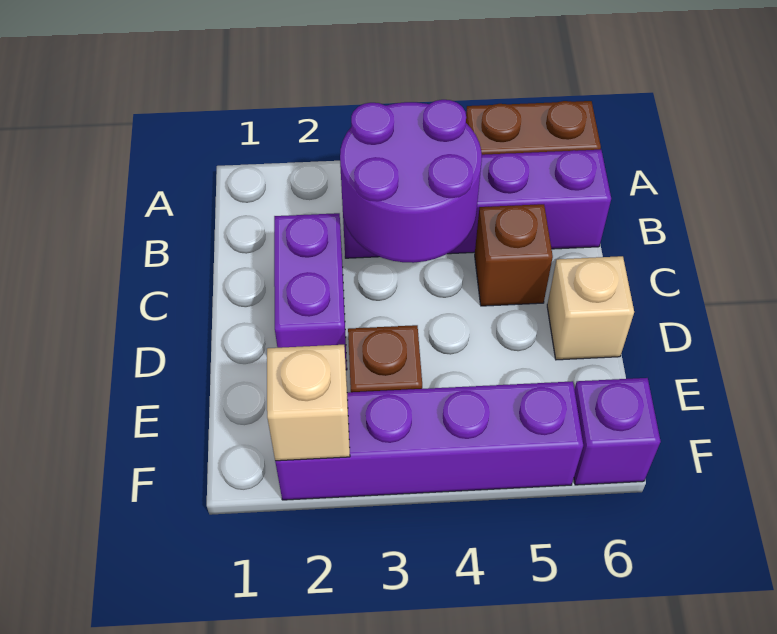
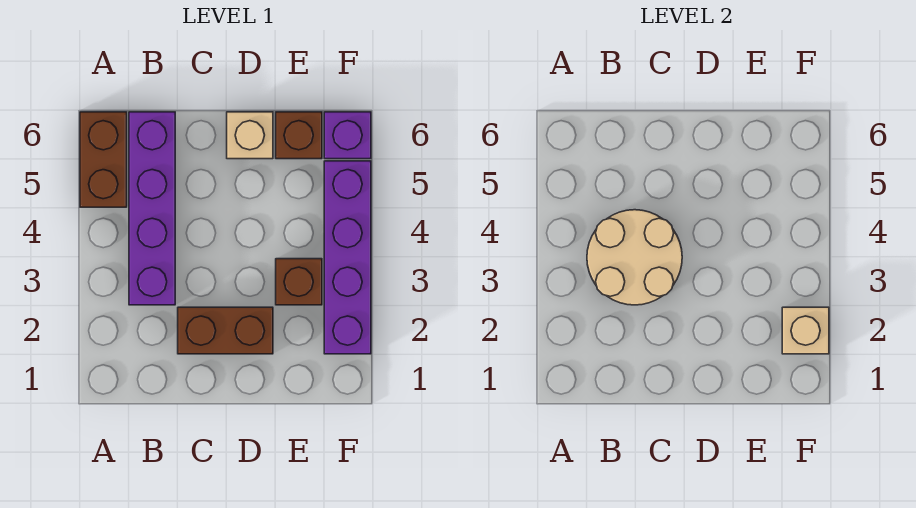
purple 2x2 round brick [340,100,482,263] -> tan 2x2 round brick [587,210,682,305]
purple 1x2 brick [274,213,347,370] -> brown 1x2 brick [178,307,273,354]
brown 1x1 brick [475,204,553,306] -> brown 1x1 brick moved to [276,112,322,159]

